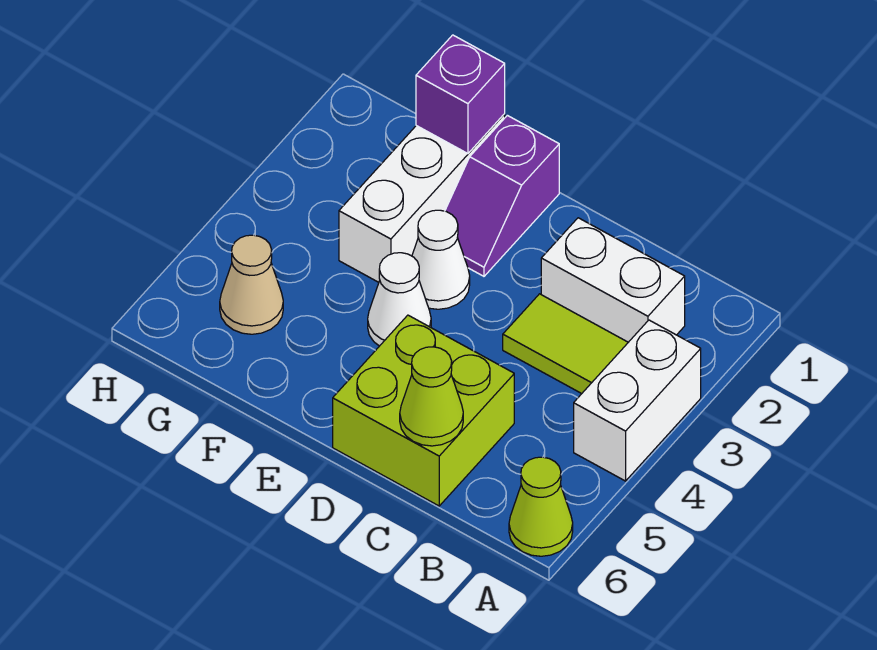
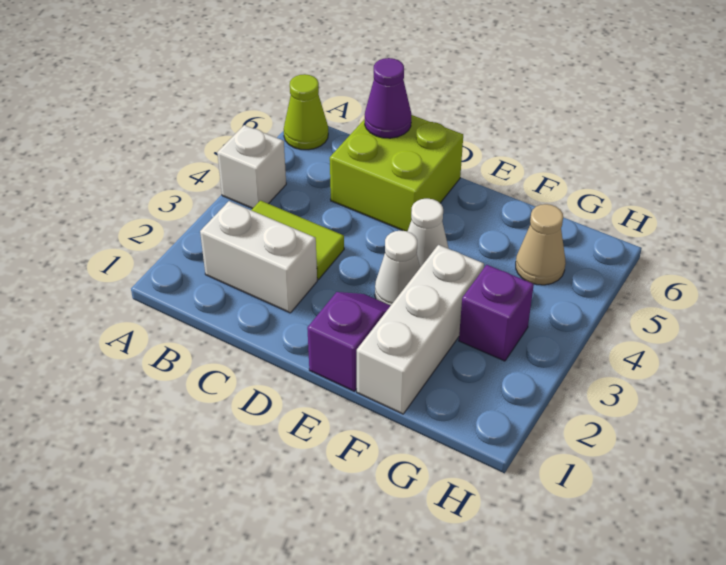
white 1x2 brick [574,320,701,481] -> white 1x1 brick [217,125,286,209]
lime 1x1 cone [400,347,463,446] -> purple 1x1 cone [365,58,411,138]
purple 1x1 brick [416,35,505,154] -> purple 1x1 brick moved to [459,265,534,361]

